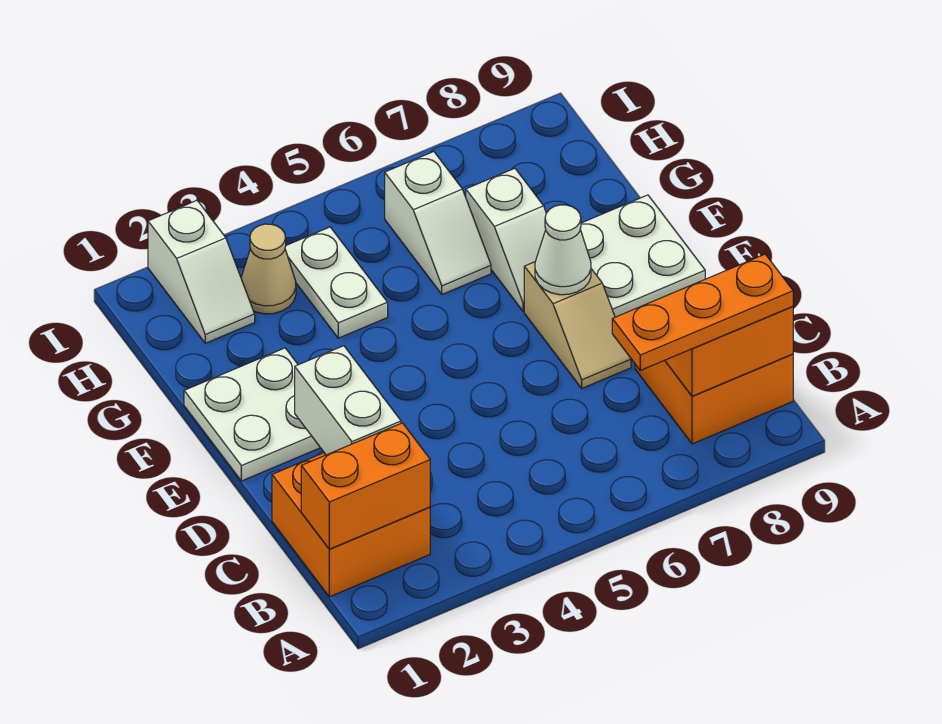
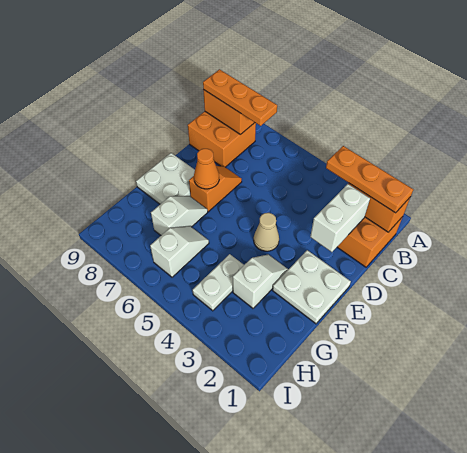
none -> orange 1x3 plate [326,146,413,213]
tan 1x2 slope [524,262,631,388] -> orange 1x2 slope [189,166,242,212]
white 1x1 cone [535,205,591,295] -> orange 1x1 cone [194,149,219,189]
white 1x2 slope [148,200,255,343] -> white 1x2 slope moved to [233,255,288,308]
tan 1x1 cone [241,224,296,314] -> tan 1x1 cone moved to [254,213,279,251]

